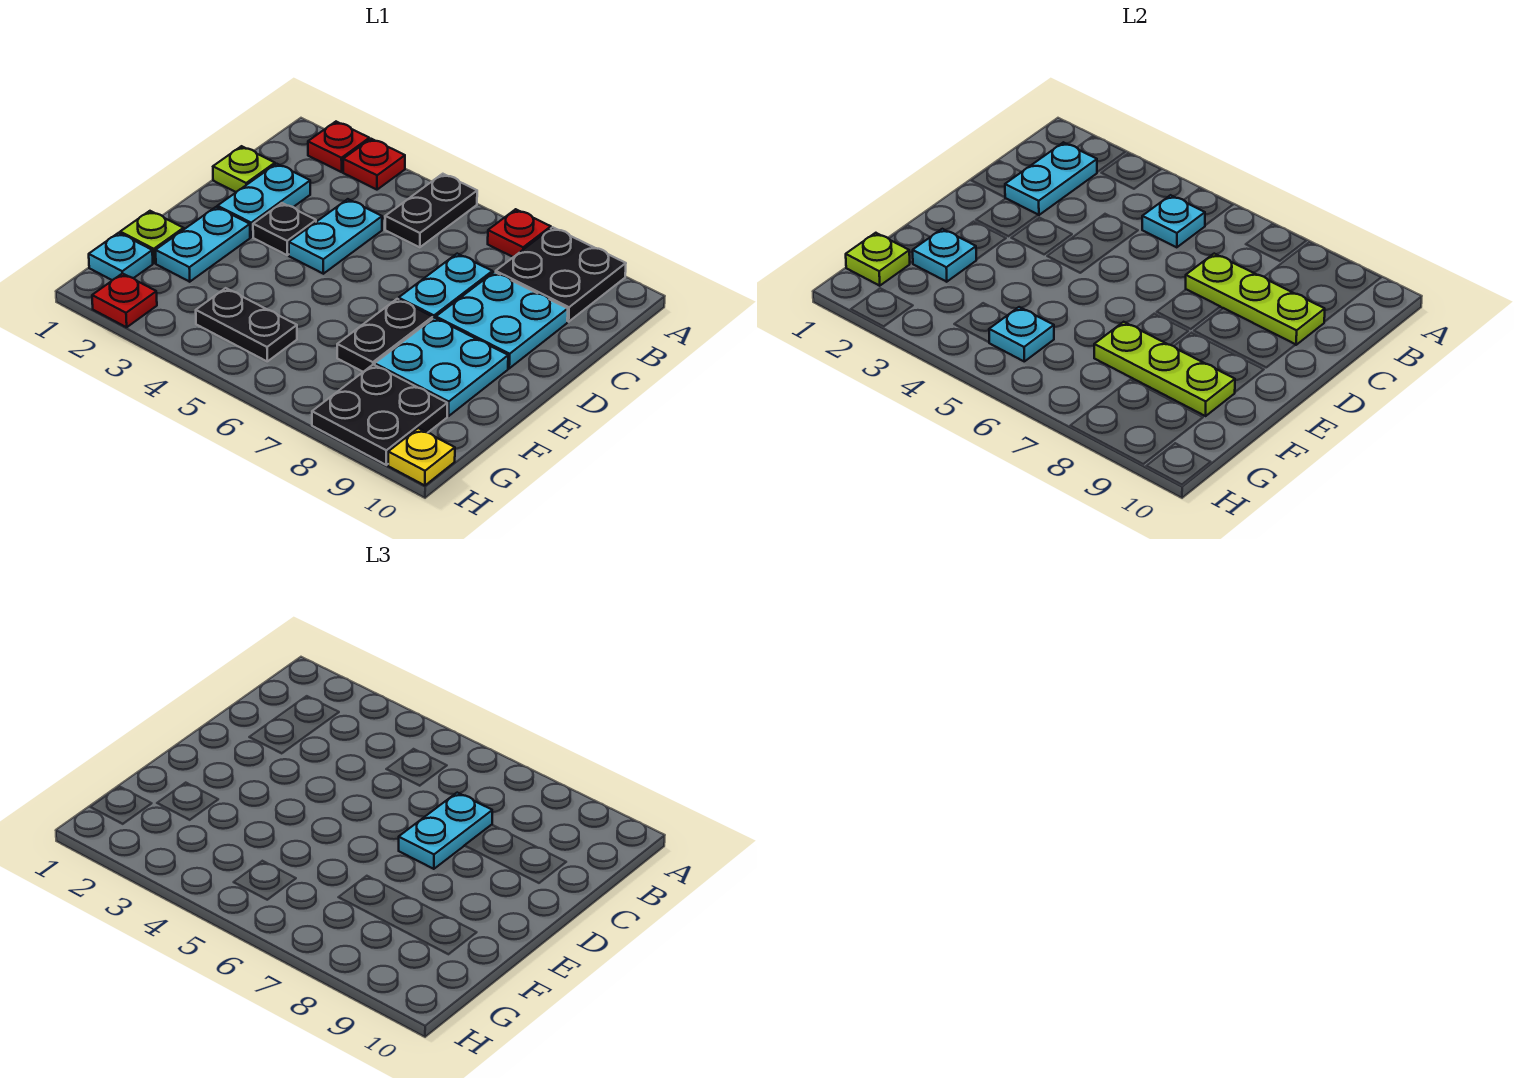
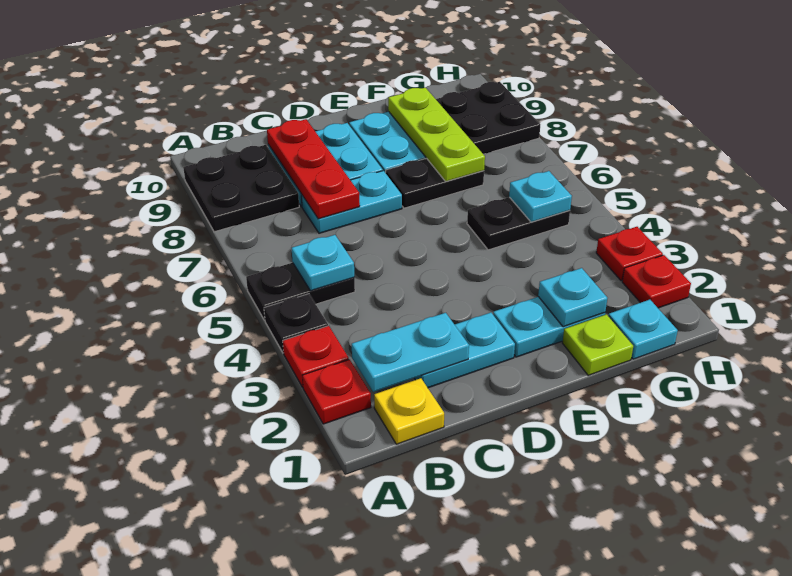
red 1x1 plate [488,209,551,257] -> red 1x1 plate moved to [596,227,663,281]
lime 1x1 plate [213,146,275,192] -> none
cyan 1x2 plate [289,199,382,274] -> none
lime 1x3 plate [1186,254,1325,345] -> red 1x3 plate [267,119,360,219]
cyan 1x2 plate [399,793,492,869] -> none
black 1x1 plate [253,203,316,255] -> black 1x1 plate moved to [264,294,328,353]
lime 1x1 plate [846,233,910,286] -> none
black 1x2 plate [196,288,297,361] -> black 1x2 plate turned to [467,197,570,250]
yellow 1x1 plate [388,428,455,485] -> yellow 1x1 plate moved to [374,378,444,444]

